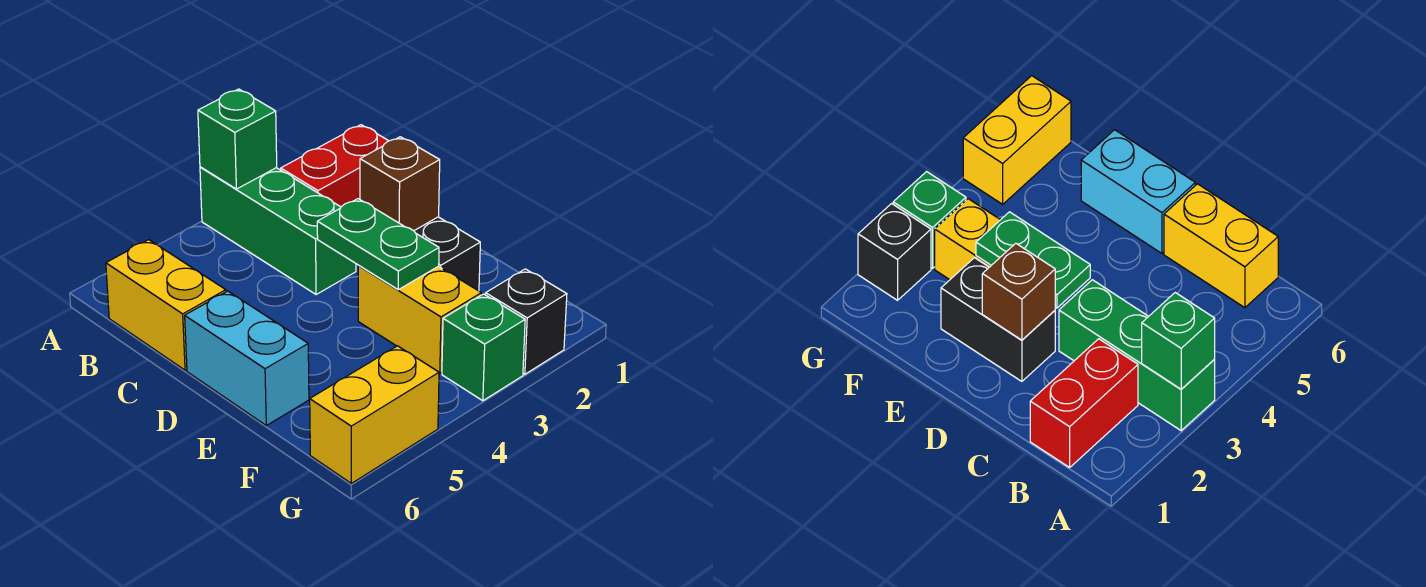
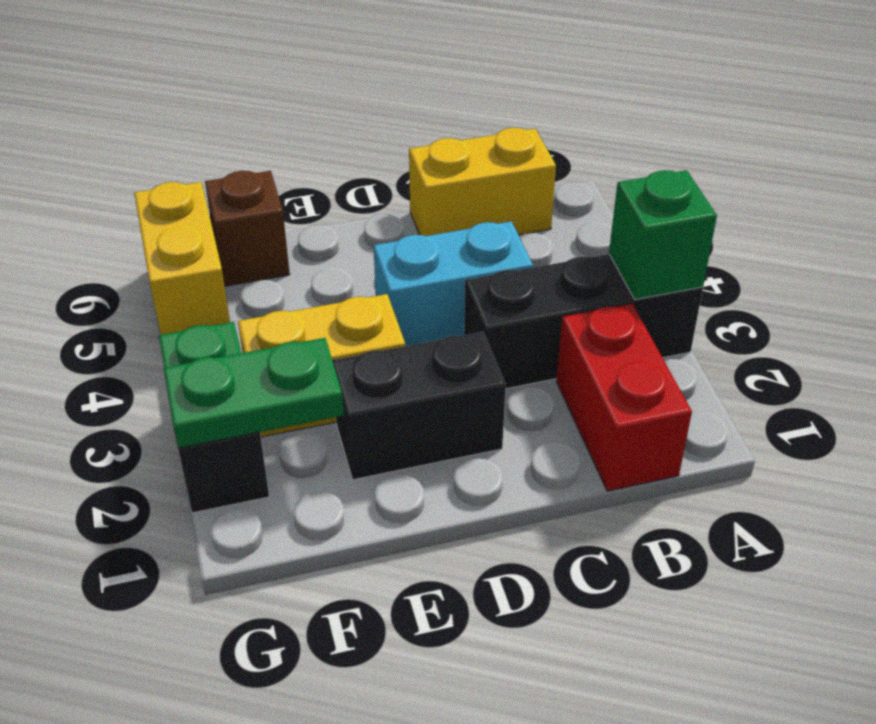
green 1x3 brick [200,167,356,295] -> black 1x3 brick [464,254,703,389]
brown 1x1 brick [360,137,440,231] -> brown 1x1 brick moved to [205,171,290,286]
green 1x2 plate [317,199,439,290] -> green 1x2 plate moved to [163,338,344,448]
cyan 1x2 brick [185,291,309,426] -> cyan 1x2 brick moved to [374,221,533,346]

